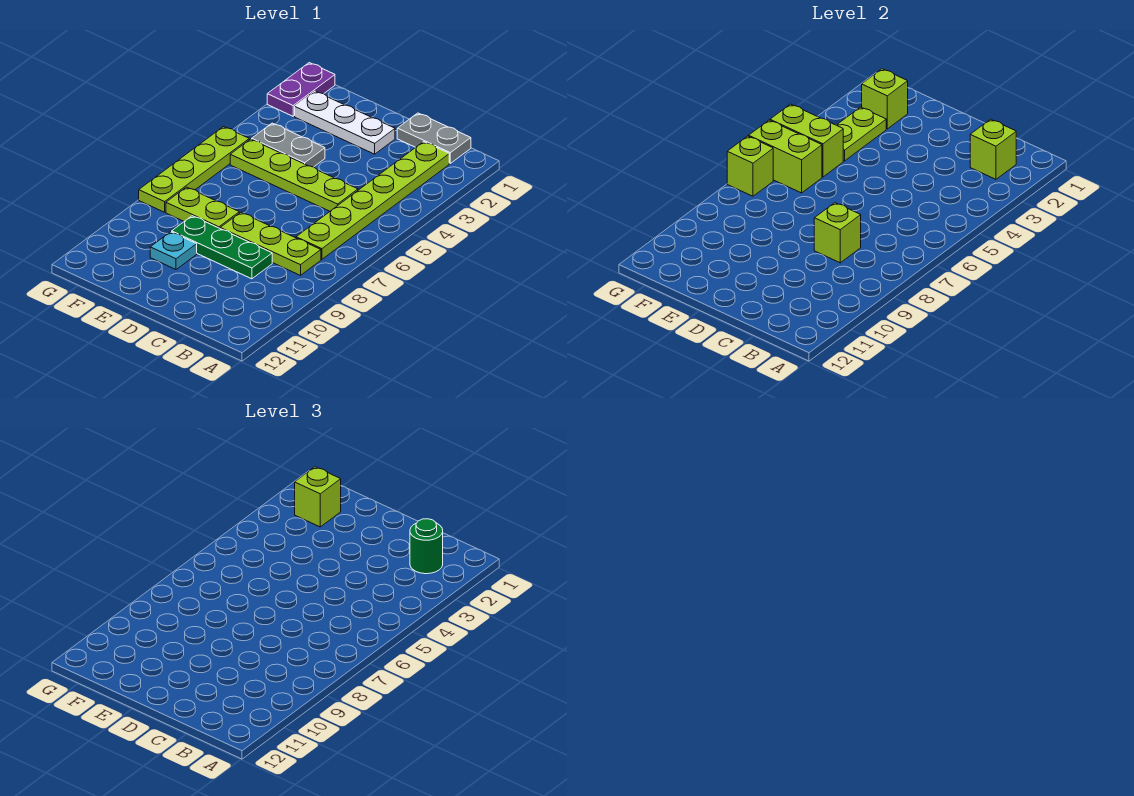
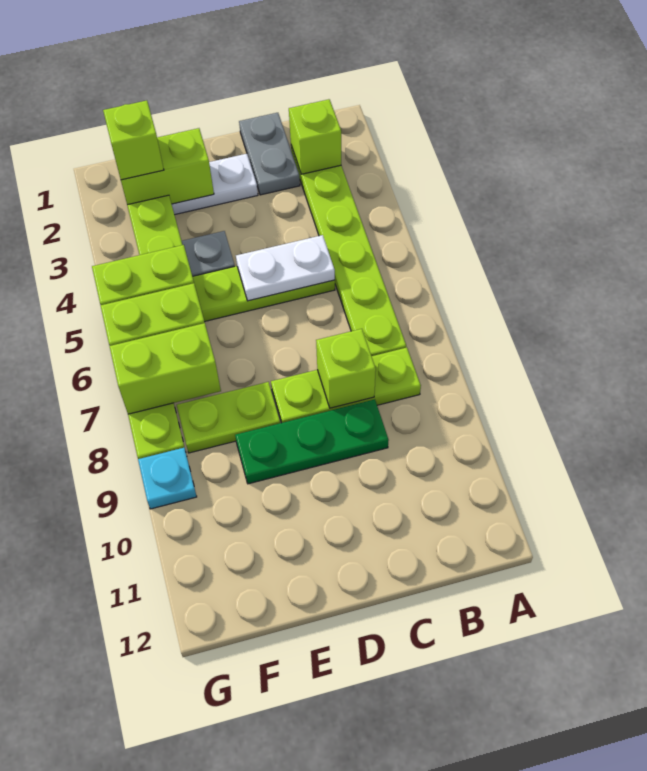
grey 1x2 plate [397,113,471,163] -> grey 1x2 plate turned to [239,113,300,195]
green 1x1 round brick [410,519,443,574] -> none
none -> white 1x2 plate [236,235,335,301]
cyan 1x1 plate [150,232,197,269] -> cyan 1x1 plate moved to [138,448,197,509]
lime 1x1 brick [862,69,908,129] -> lime 1x2 brick [121,128,214,205]
purple 1x2 plate [267,63,335,116] -> none
lime 1x1 brick [727,136,773,196] -> lime 1x2 brick [110,323,221,414]

